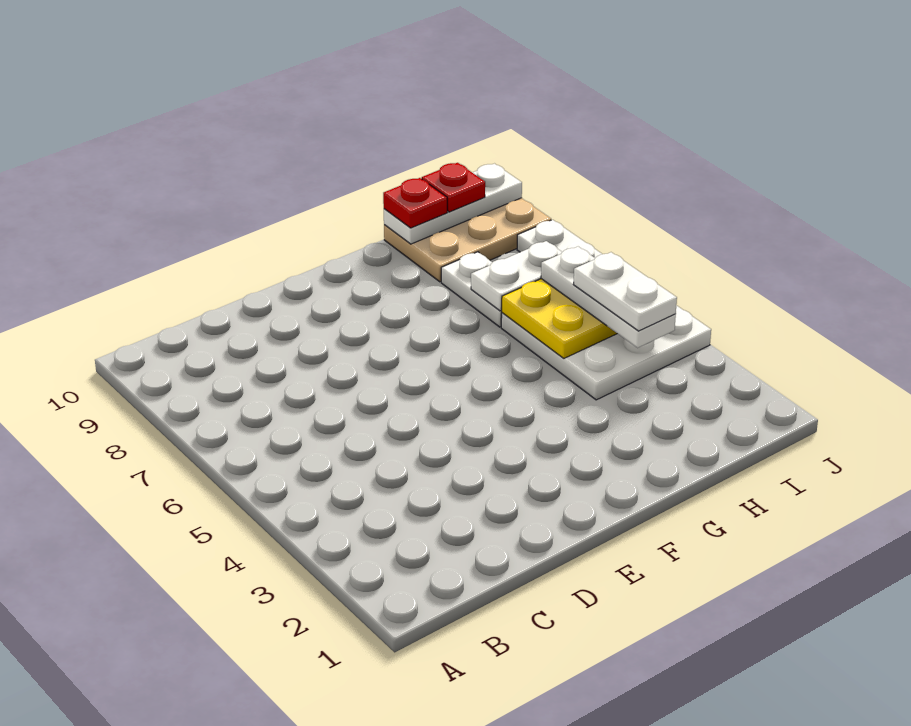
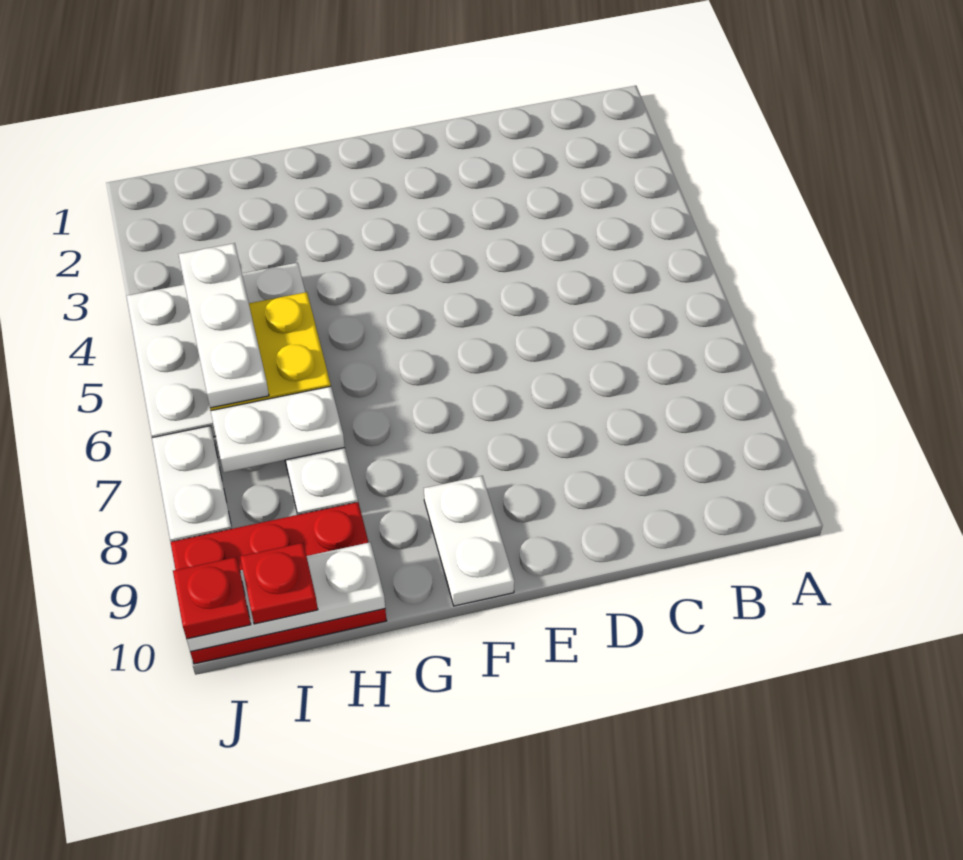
tan 2x3 plate [384,198,551,282] -> red 2x3 plate [171,502,387,664]
red 1x1 plate [383,178,447,228] -> red 1x1 plate moved to [173,557,251,639]
white 1x2 plate [574,252,677,331] -> white 1x2 plate moved to [424,476,514,606]

